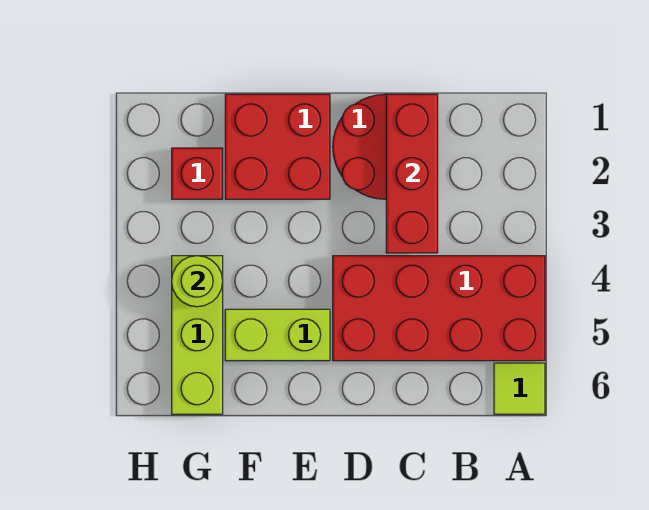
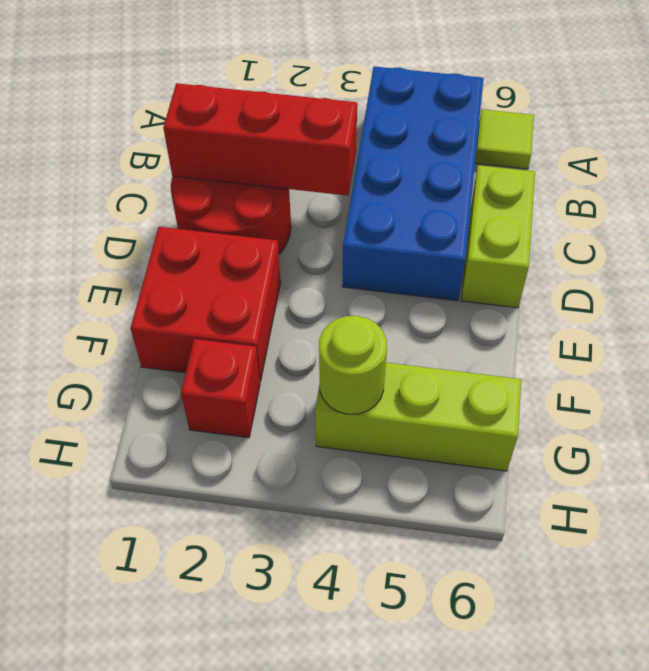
red 2x4 brick [333,256,545,361] -> blue 2x4 brick [342,66,484,301]
lime 1x2 brick [225,309,330,361] -> lime 1x2 brick moved to [461,165,535,308]

